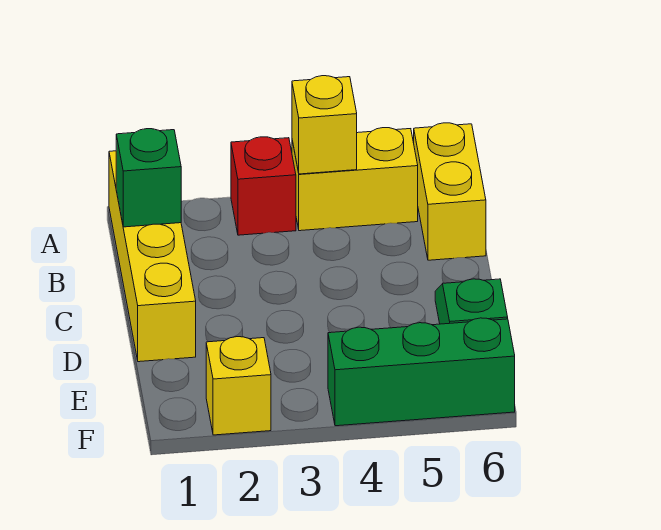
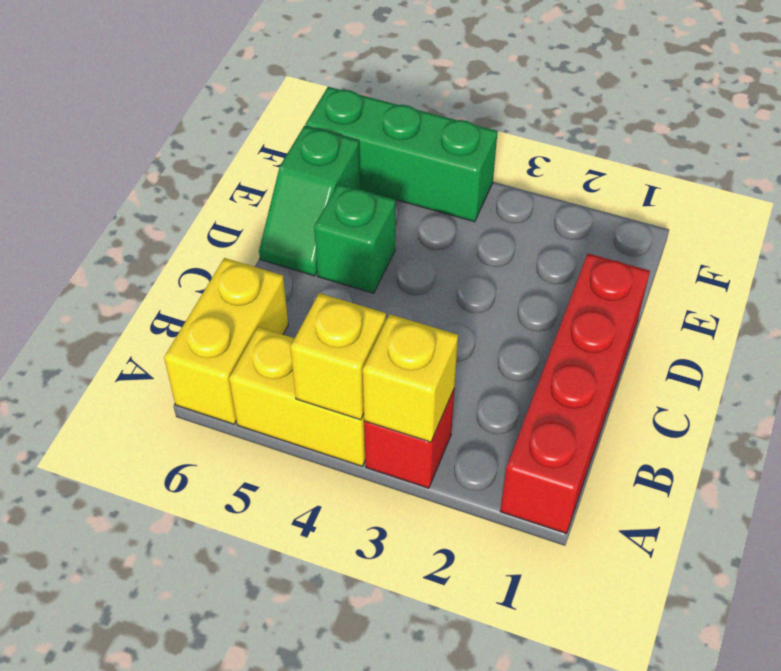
yellow 1x4 brick [109,151,196,362] -> red 1x4 brick [500,254,650,533]
green 1x1 brick [116,129,181,227] -> green 1x1 brick moved to [314,184,395,293]
yellow 1x1 brick [206,337,271,435] -> yellow 1x1 brick moved to [363,314,458,442]

